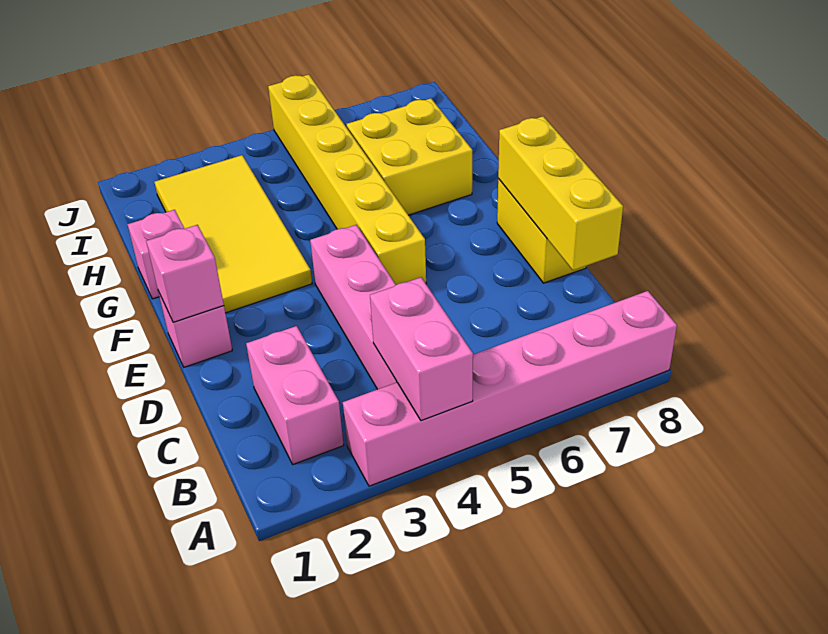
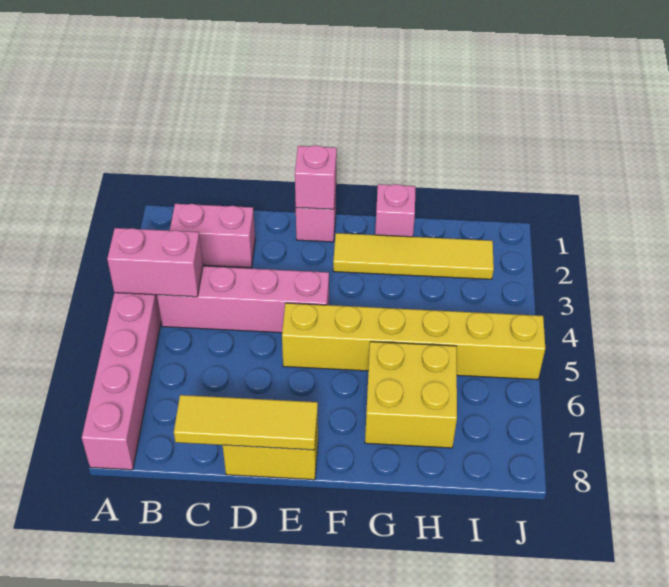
yellow 1x3 brick [498,116,623,270] -> yellow 1x3 tile [174,395,318,450]
yellow 2x4 tile [155,155,312,313] -> yellow 1x4 tile [333,233,494,279]

